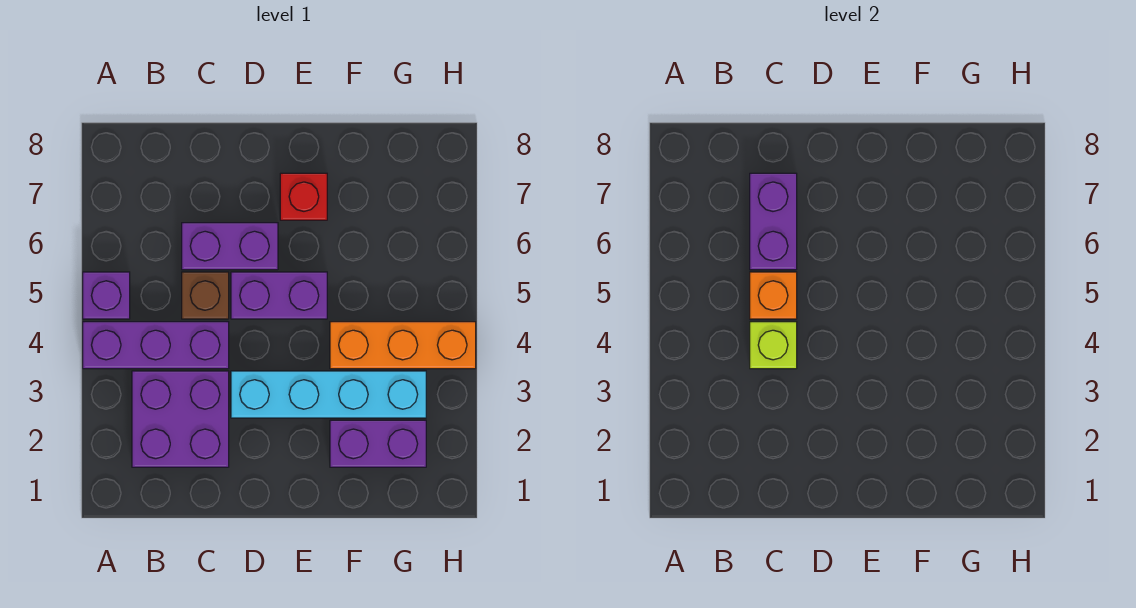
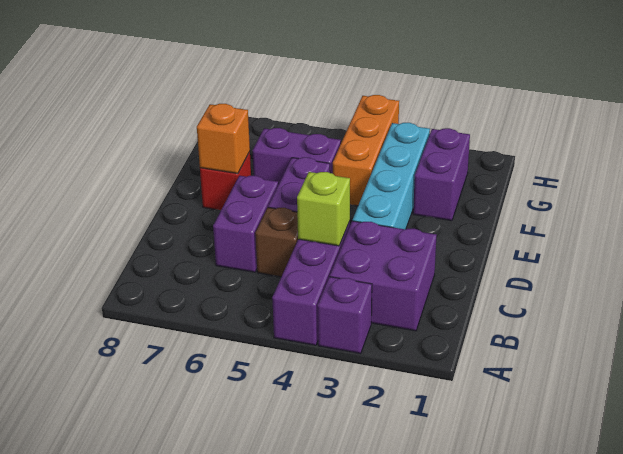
purple 1x1 brick [83,272,130,319] -> purple 1x1 brick moved to [318,277,372,354]
orange 1x1 brick [750,272,797,319] -> orange 1x1 brick moved to [197,104,250,174]
purple 1x2 brick [750,173,797,270] -> purple 1x2 brick moved to [252,128,341,185]

